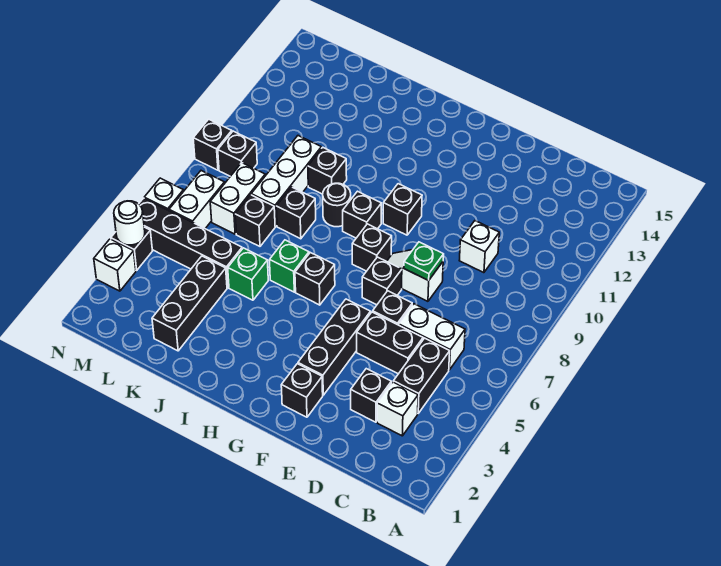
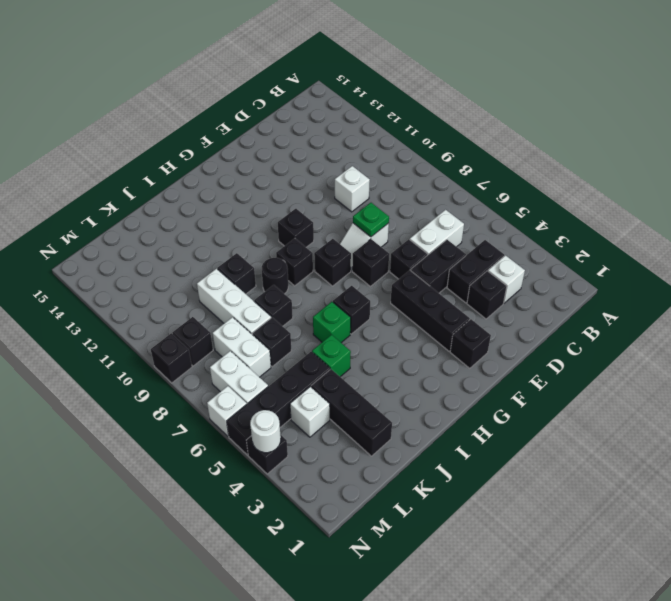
black 1x2 brick [393,338,450,413] -> black 1x2 brick turned to [447,240,504,303]
white 1x1 brick [94,239,136,291] -> white 1x1 brick moved to [290,387,330,437]

